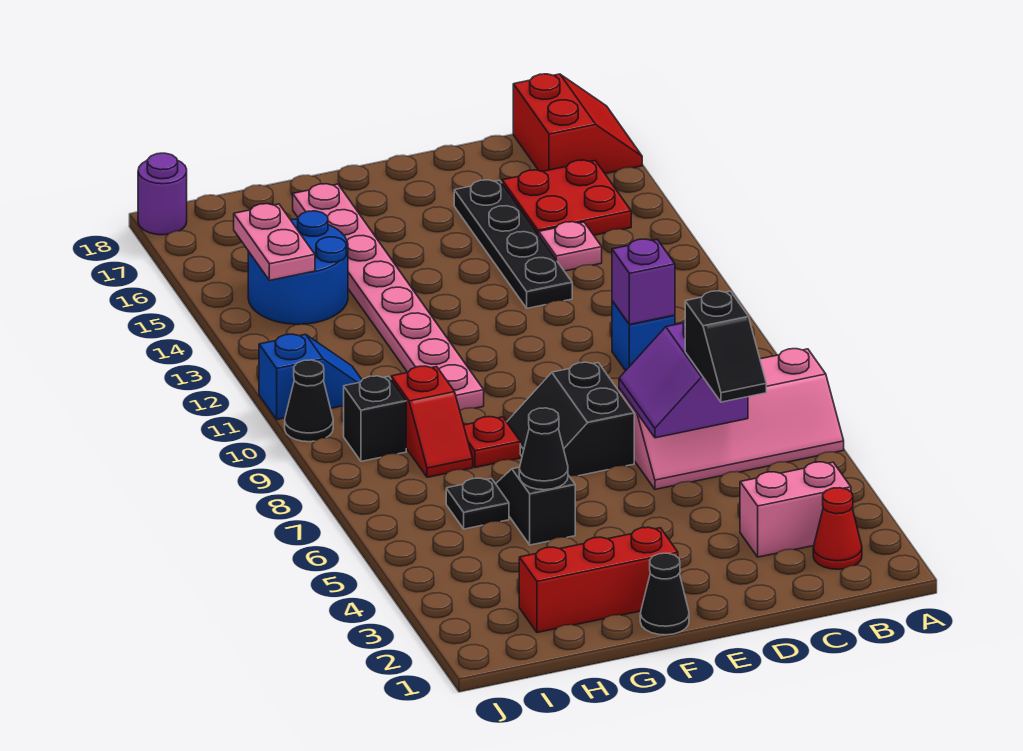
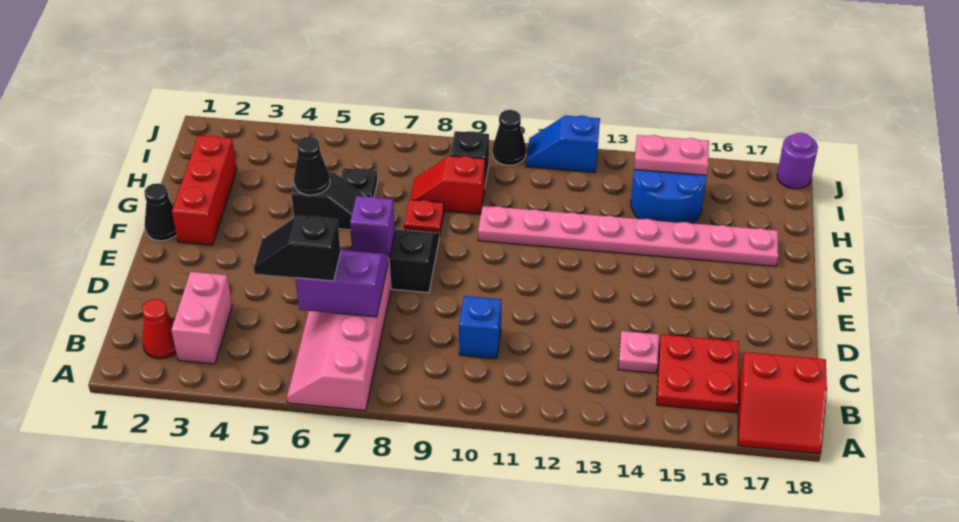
purple 1x1 brick [612,239,675,325] -> purple 1x1 brick moved to [350,196,395,257]
black 1x4 plate [454,180,572,308] -> none
blue 1x2 slope [259,334,362,420] -> blue 1x2 slope turned to [526,115,600,173]

